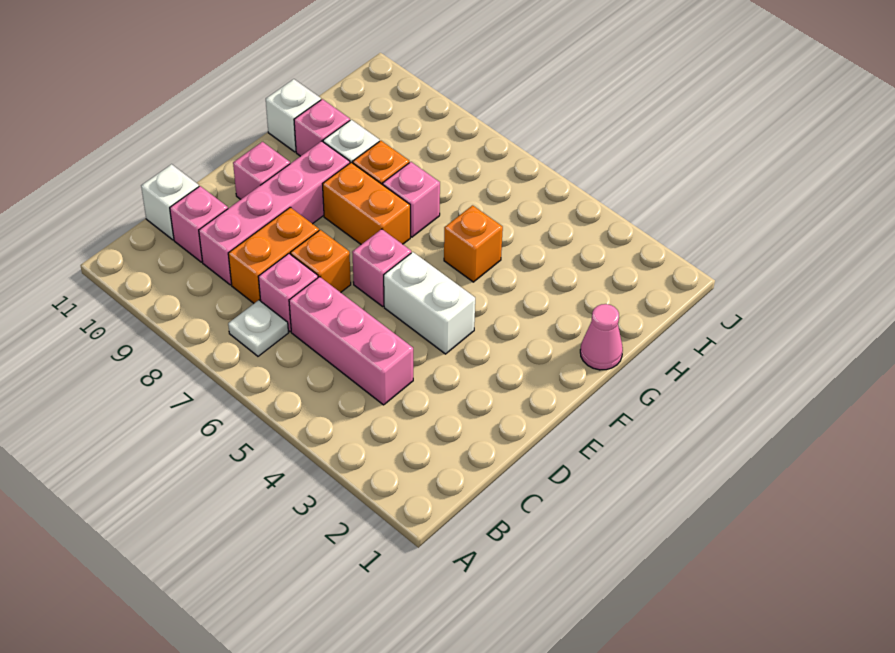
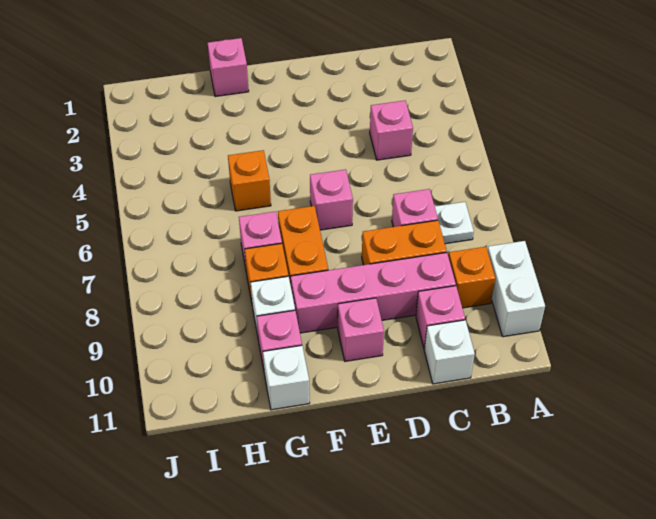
pink 1x3 brick [289,277,413,405] -> pink 1x1 brick [370,101,413,160]
orange 1x1 brick [290,230,351,292] -> orange 1x1 brick moved to [448,247,495,308]
white 1x2 brick [384,252,475,354] -> white 1x2 brick moved to [487,241,545,337]
pink 1x1 cone [580,304,623,370] -> pink 1x1 brick [208,38,249,97]

